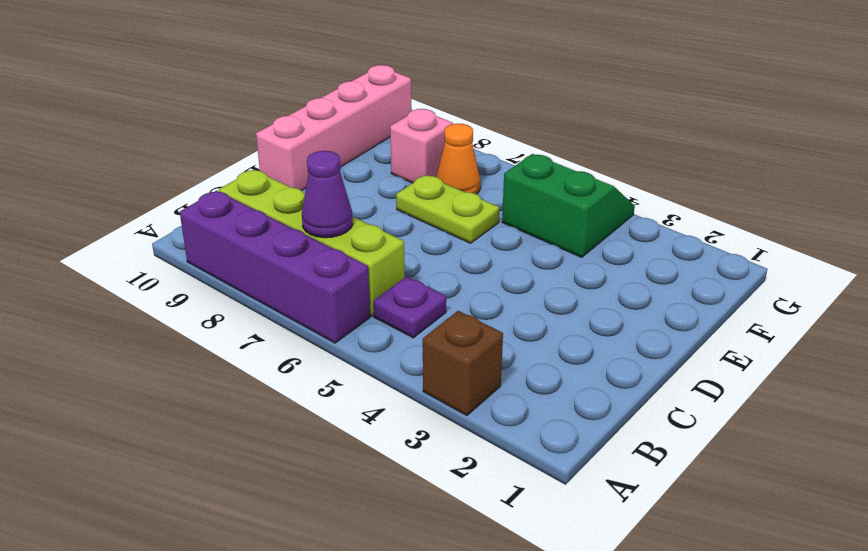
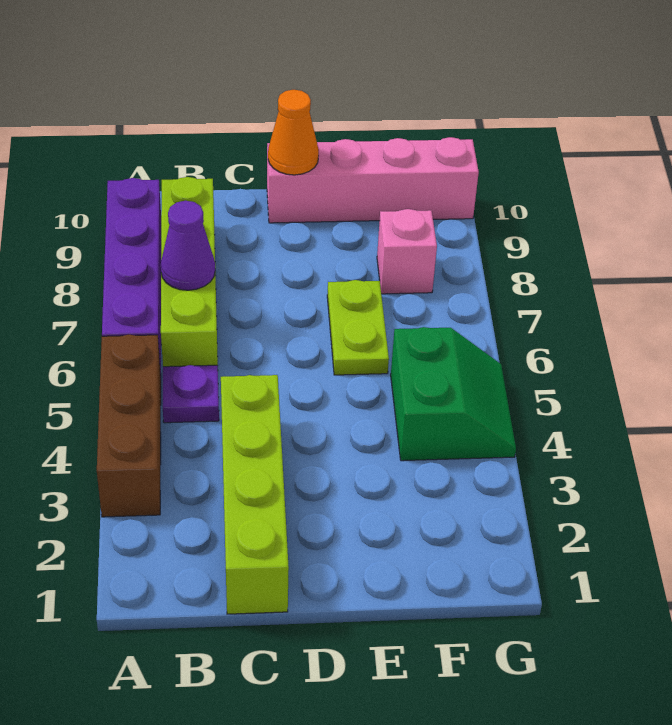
brown 1x1 brick [423,311,503,416] -> brown 1x3 brick [97,335,161,517]
none -> lime 1x4 brick [221,375,289,614]
orange 1x1 cone [437,123,480,194] -> orange 1x1 cone moved to [268,90,319,175]

